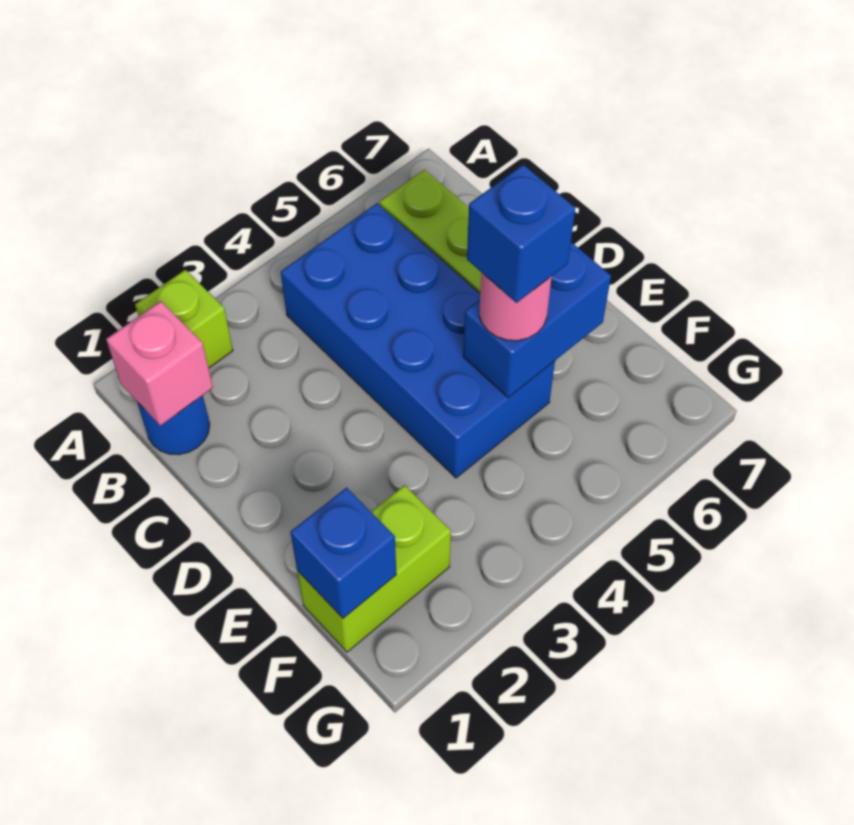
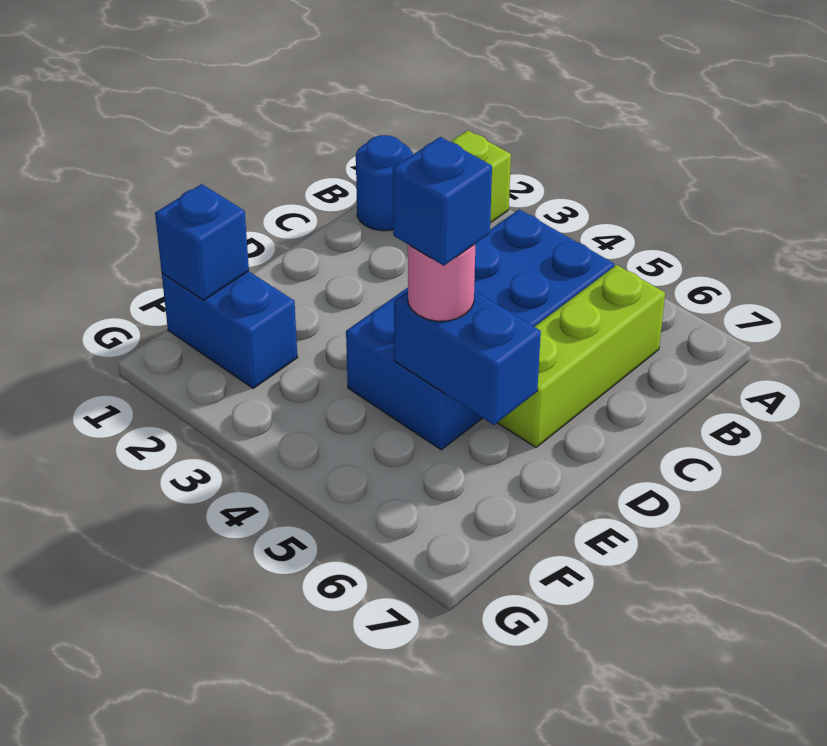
pink 1x1 brick [106,301,213,426] -> none
lime 1x2 brick [297,485,451,652] -> blue 1x2 brick [162,271,297,388]

